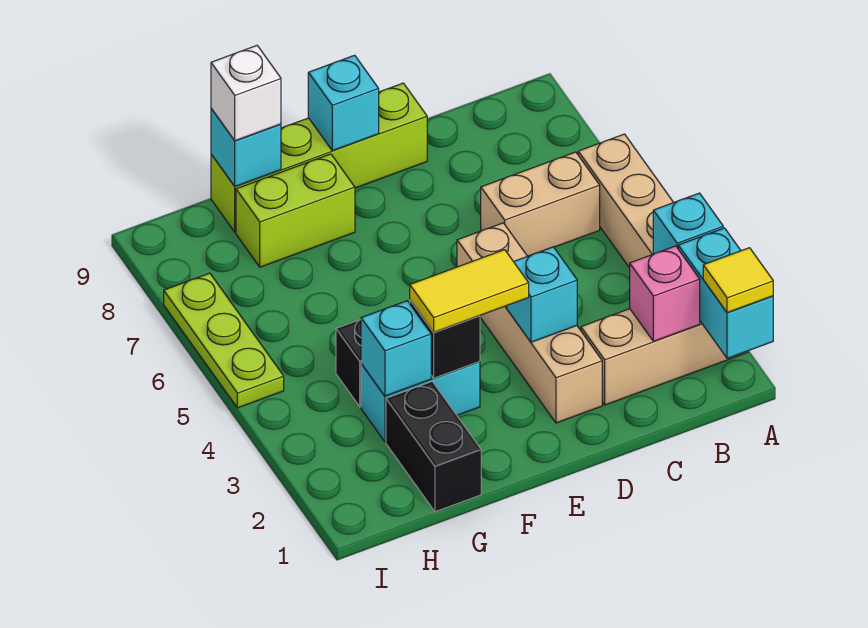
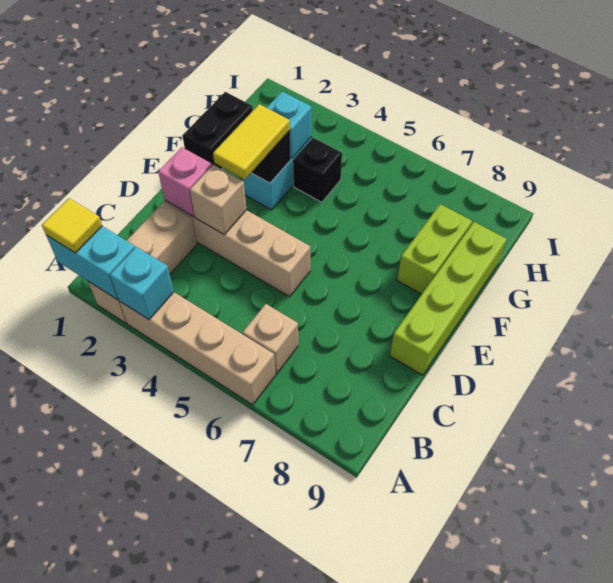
pink 1x1 brick [630,246,700,341] -> pink 1x1 brick moved to [158,147,212,216]
tan 1x2 brick [481,152,600,256] -> tan 1x1 brick [243,304,298,374]
cyan 1x1 brick [507,247,577,342] -> tan 1x1 brick [190,165,247,234]
cyan 1x1 brick [308,55,379,151] -> none
black 1x2 brick [386,382,481,512] -> black 1x2 brick turned to [182,92,253,169]
cyan 1x1 brick [211,109,281,186] -> none
white 1x1 brick [211,46,281,141] -> none
lime 1x3 plate [164,273,284,408] -> none

